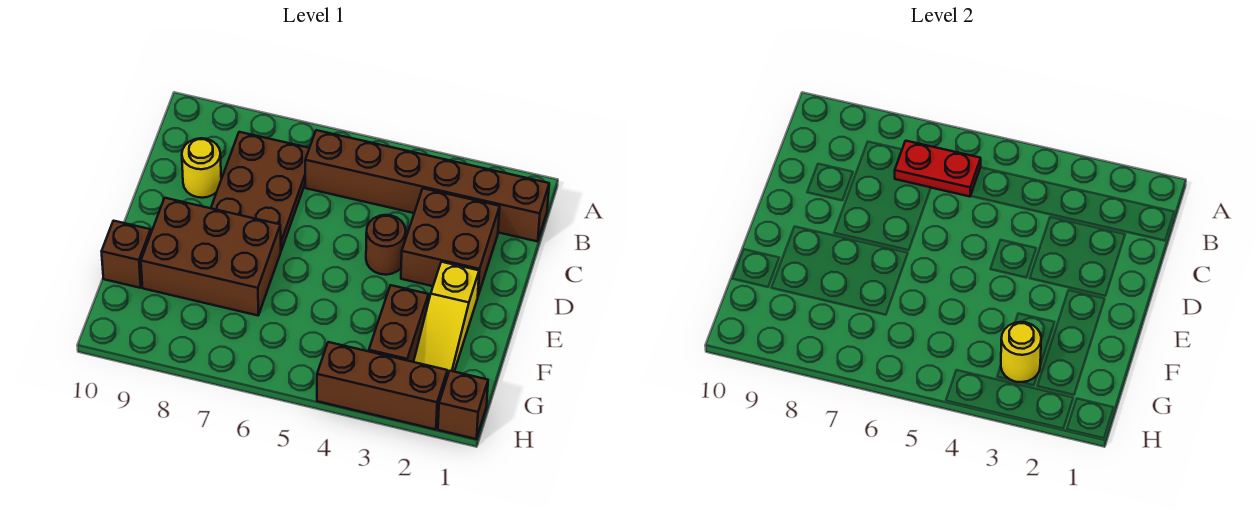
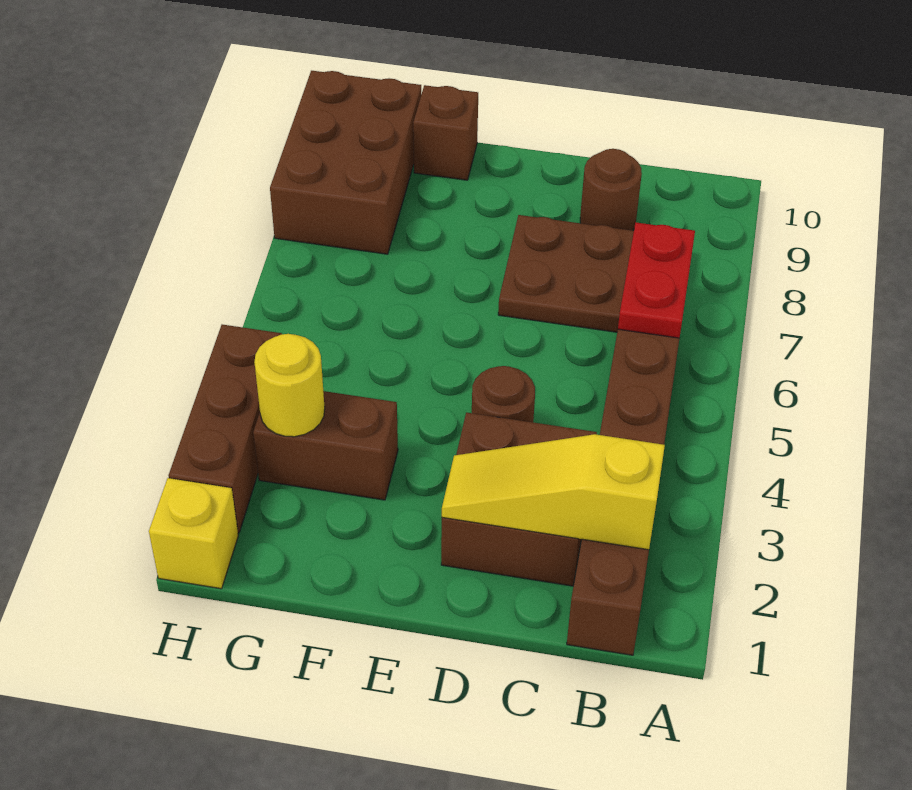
yellow 1x1 round brick [182,138,221,198] -> brown 1x1 round brick [580,149,642,231]
yellow 1x3 slope [414,262,479,376] -> yellow 1x3 slope moved to [442,434,665,550]
brown 2x3 brick [141,198,281,315] -> brown 2x3 brick moved to [270,71,421,254]
brown 1x1 brick [438,371,488,439] -> yellow 1x1 brick [149,478,238,589]

